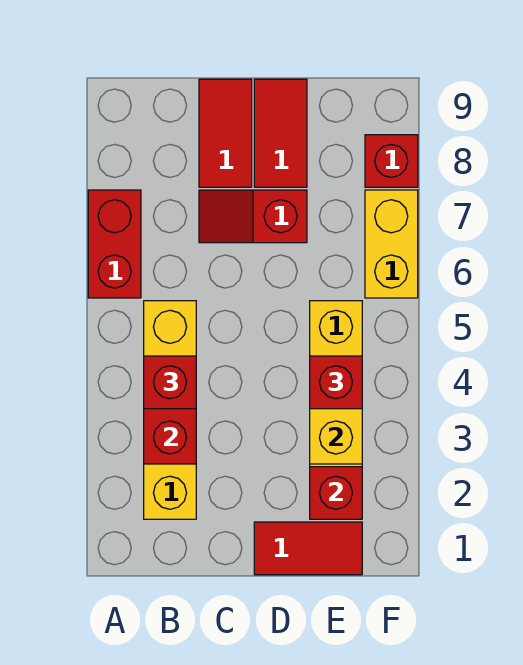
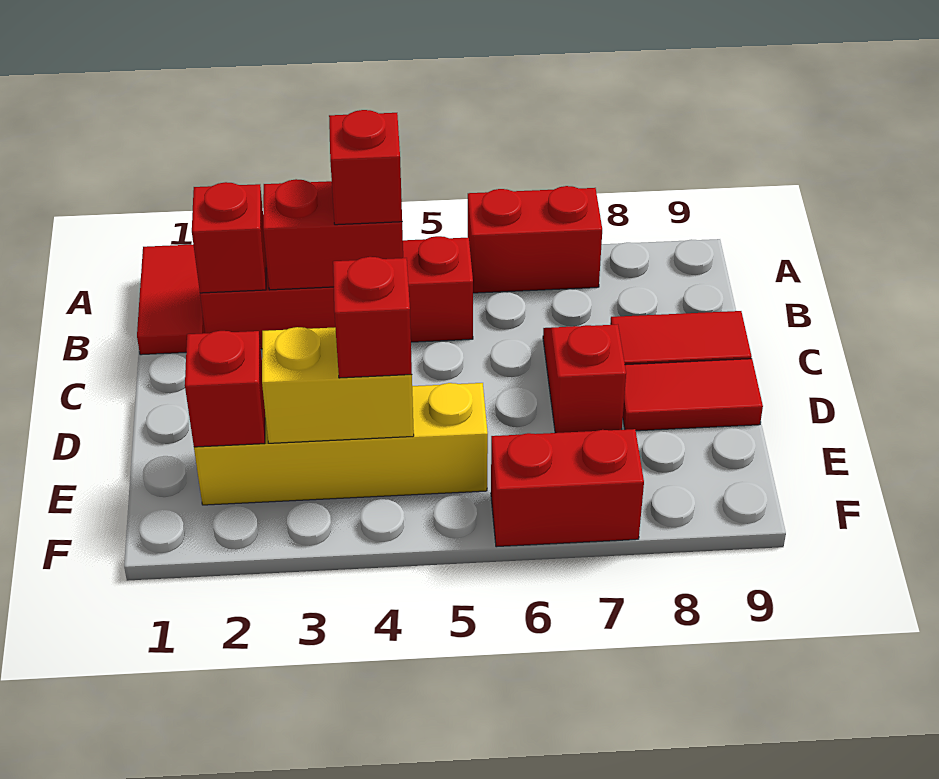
yellow 1x4 brick [144,301,196,519] -> red 1x4 brick [200,236,473,349]
red 1x2 tile [254,522,362,575] -> red 1x2 tile moved to [137,245,205,355]
yellow 1x2 brick [365,190,418,298] -> red 1x2 brick [491,429,644,547]
red 1x1 brick [365,135,418,187] -> red 1x1 brick moved to [192,182,266,293]

